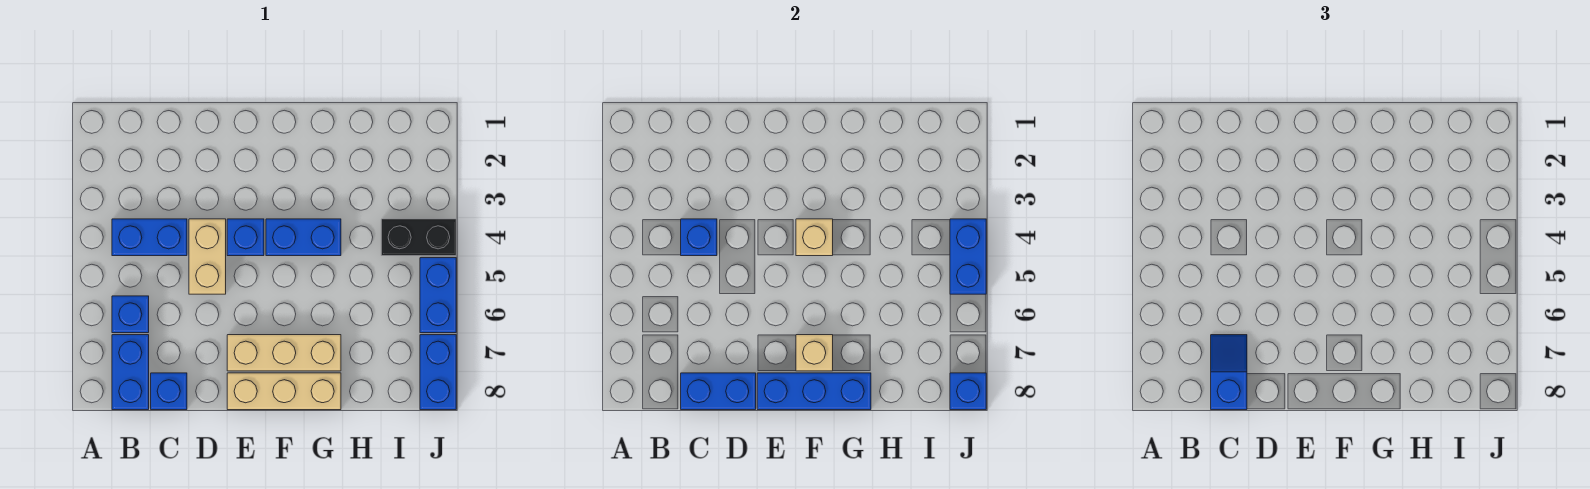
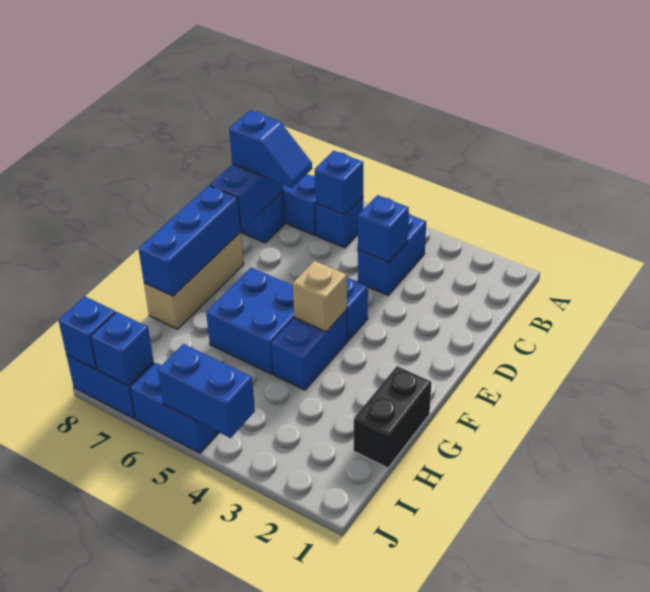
none -> blue 1x1 brick [315,151,363,215]
tan 1x2 brick [189,219,226,294] -> none
tan 1x3 brick [227,335,341,371] -> none
none -> blue 2x2 brick [206,267,294,374]
tan 1x1 brick [796,335,833,371] -> none
black 1x2 brick [381,219,456,256] -> black 1x2 brick moved to [354,366,431,468]
none -> blue 1x1 brick [91,312,153,386]

